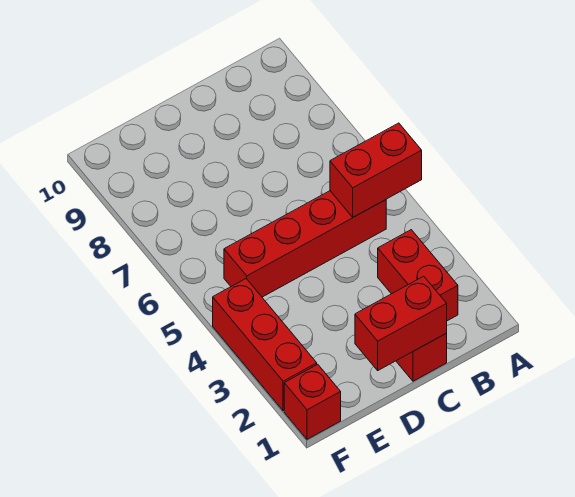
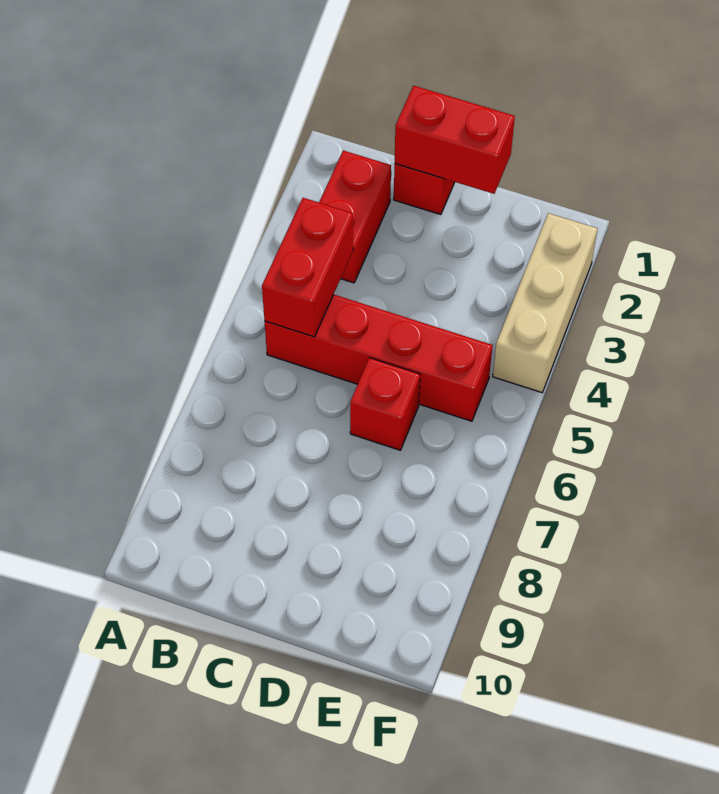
red 1x2 brick [330,123,422,217] -> red 1x2 brick turned to [262,198,353,337]
red 1x1 brick [284,364,341,439] -> red 1x1 brick moved to [350,358,420,450]
red 1x3 brick [213,279,317,411] -> tan 1x3 brick [493,213,598,393]

